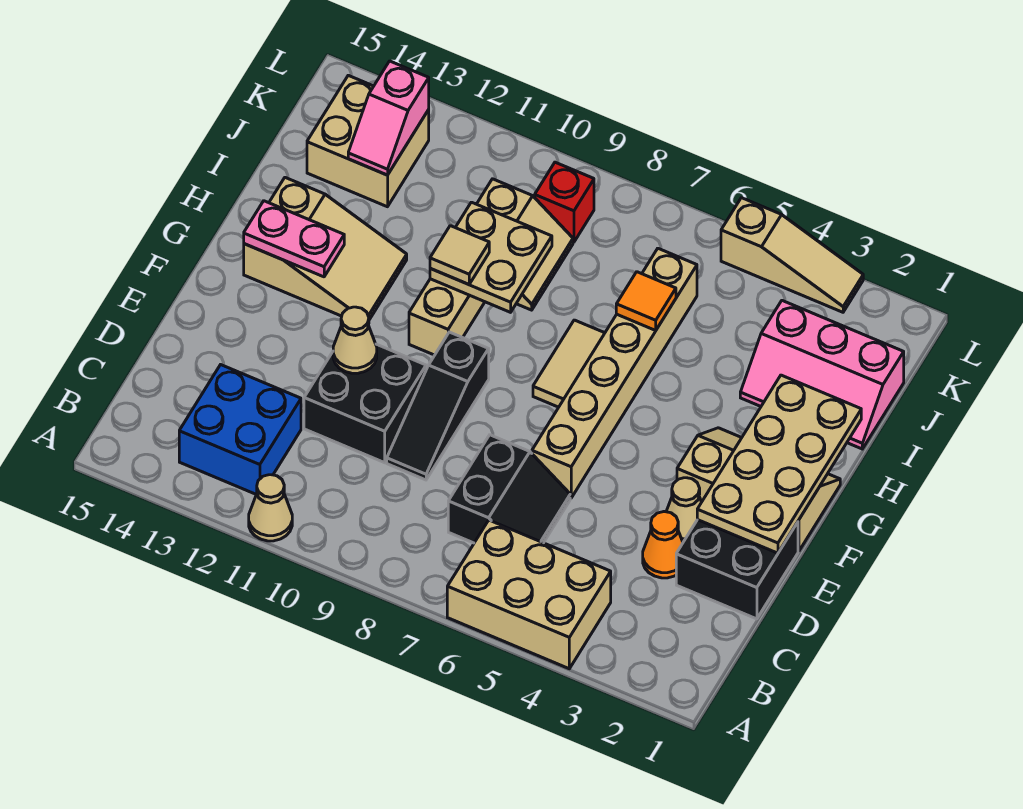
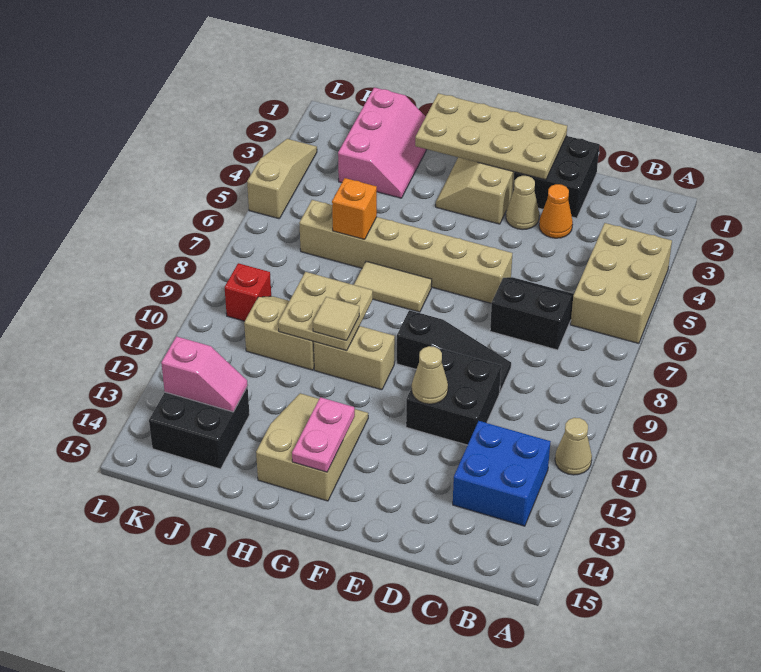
orange 1x1 tile [616,272,676,330] -> orange 1x1 brick [332,178,377,239]
tan 2x2 brick [307,75,429,207] -> black 2x2 brick [149,387,250,469]

